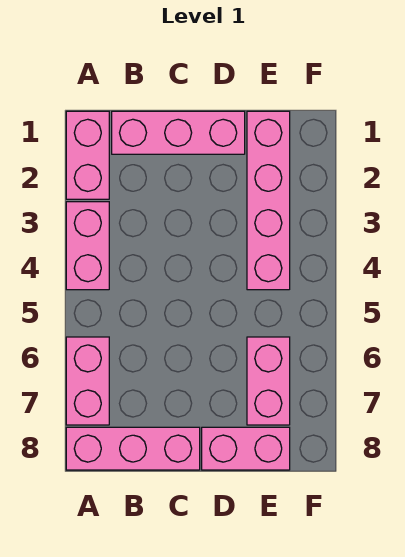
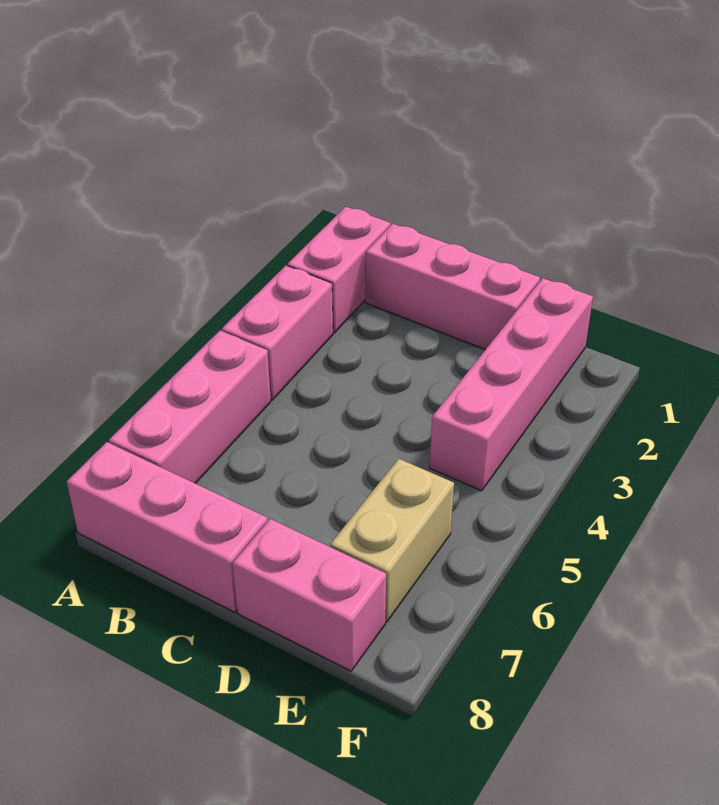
pink 1x2 brick [66,337,109,425] -> pink 1x3 brick [109,331,271,483]
pink 1x2 brick [247,337,290,425] -> tan 1x2 brick [330,459,454,622]

